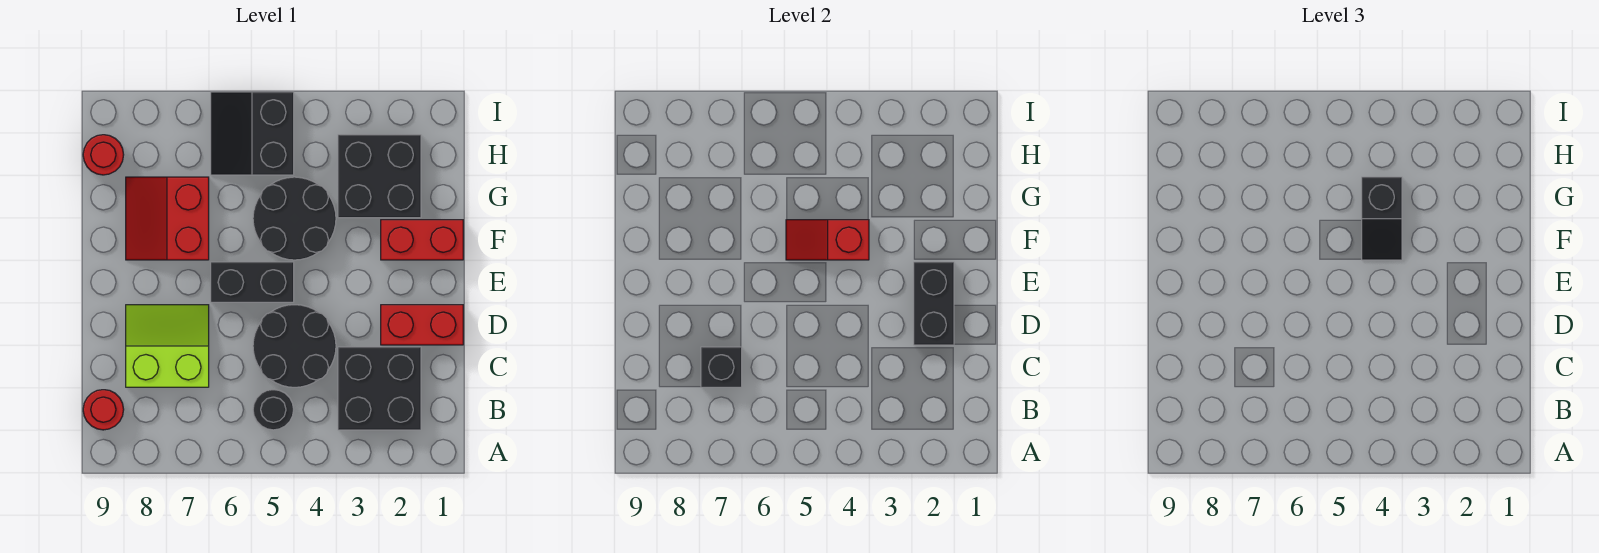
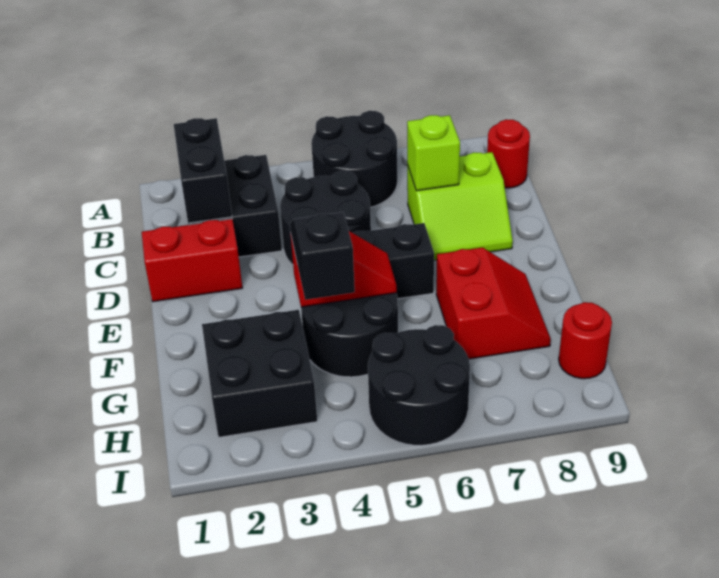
black 1x1 round brick [253,390,293,430] -> black 2x2 round brick [311,111,397,207]
black 1x1 brick [701,347,742,387] -> lime 1x1 brick [407,115,460,191]
black 1x2 brick [914,262,954,345] -> black 1x2 brick moved to [174,118,232,223]
red 1x2 brick [381,220,463,260] -> none
black 2x2 slope [211,92,294,175] -> black 2x2 round brick [368,325,470,445]

